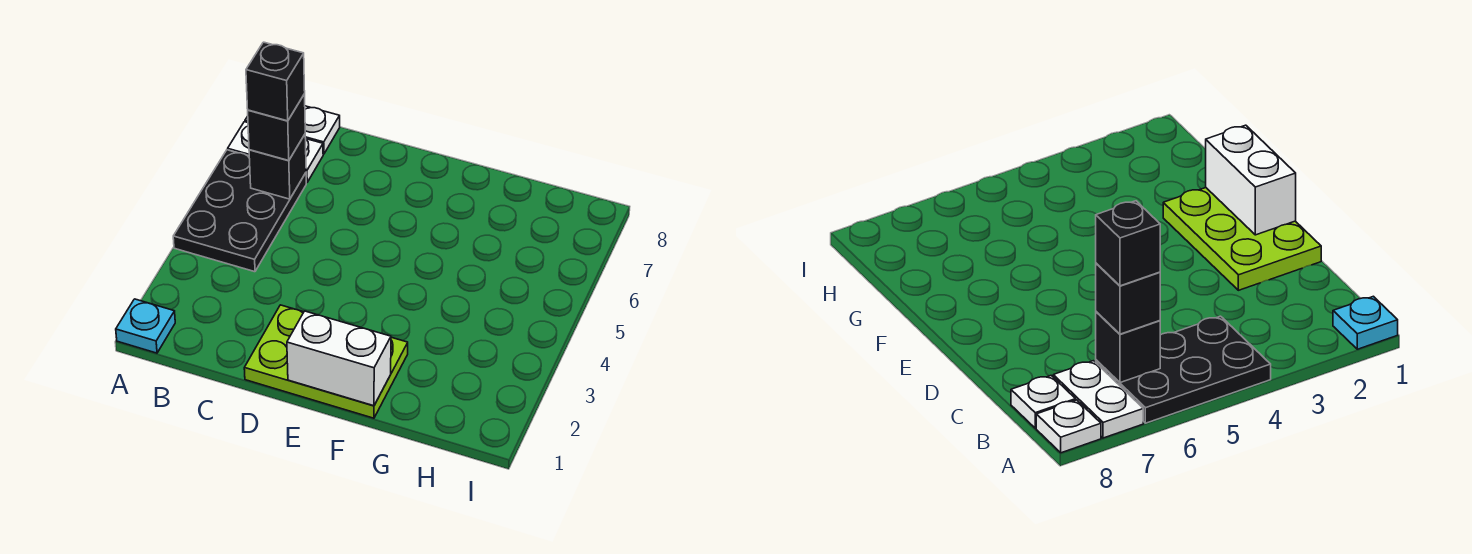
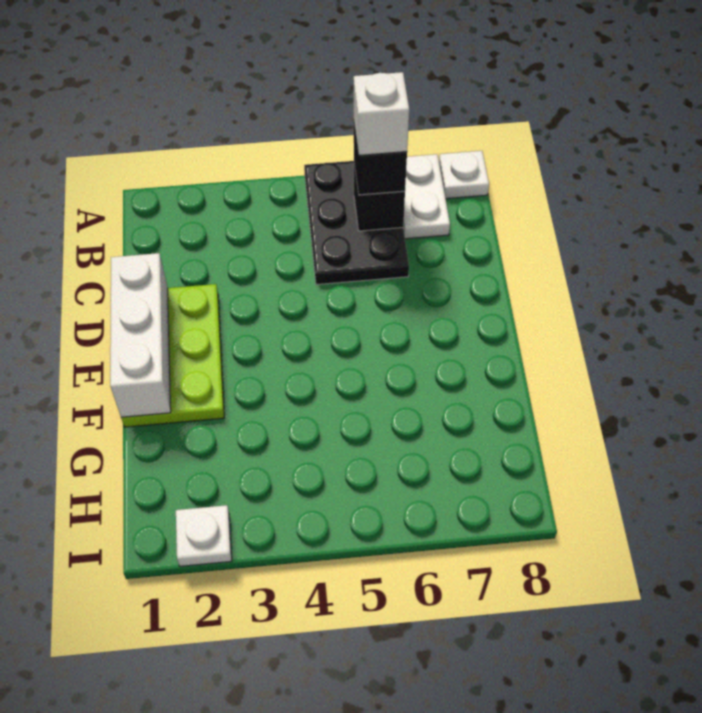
cyan 1x1 plate [116,299,175,353] -> none
black 2x3 plate [173,150,306,272] -> black 2x3 plate turned to [304,161,409,285]
black 1x1 brick [246,42,305,121] -> white 1x1 brick [354,72,409,155]
white 1x1 plate [305,106,340,154] -> white 1x1 plate moved to [176,505,232,566]
white 1x2 brick [287,311,391,406] -> white 1x3 brick [110,253,171,417]

